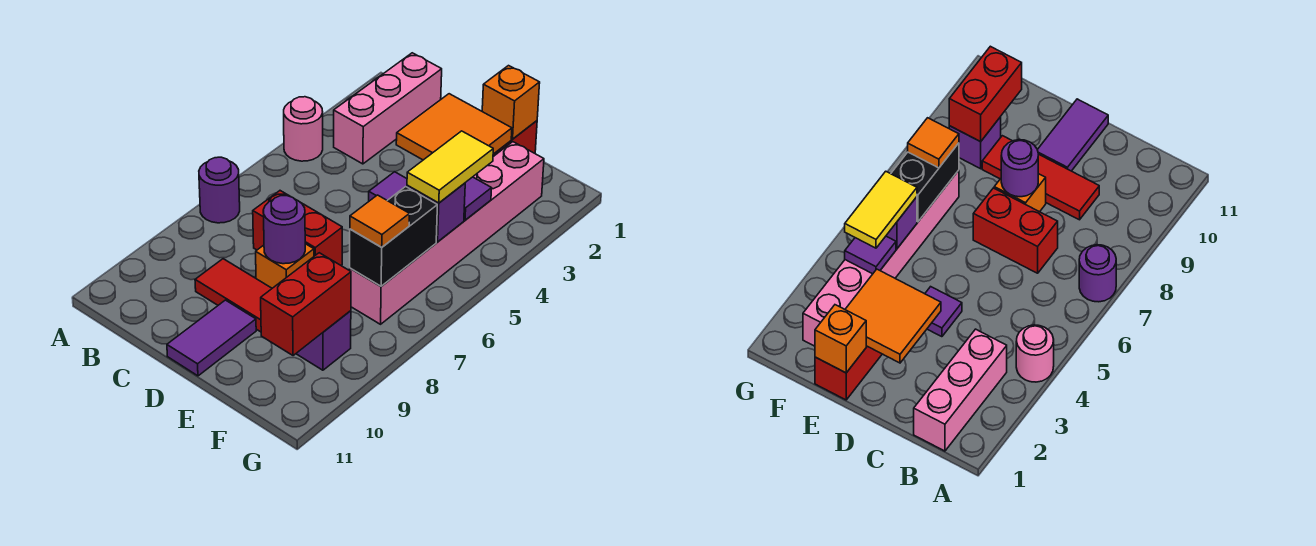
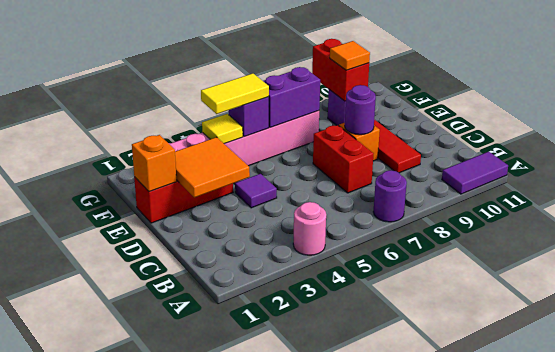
pink 1x3 brick [334,53,442,164] -> none
purple 1x2 tile [167,300,256,376] -> purple 1x2 tile moved to [442,152,508,194]
purple 1x1 tile [464,177,492,220] -> yellow 1x1 tile [202,114,243,144]
black 1x2 brick [350,187,437,286] -> purple 1x2 brick [263,67,320,127]
orange 1x1 tile [350,195,409,247] -> orange 1x1 tile moved to [330,41,370,70]
red 1x2 brick [261,253,351,356] -> red 1x2 brick turned to [312,39,369,101]

